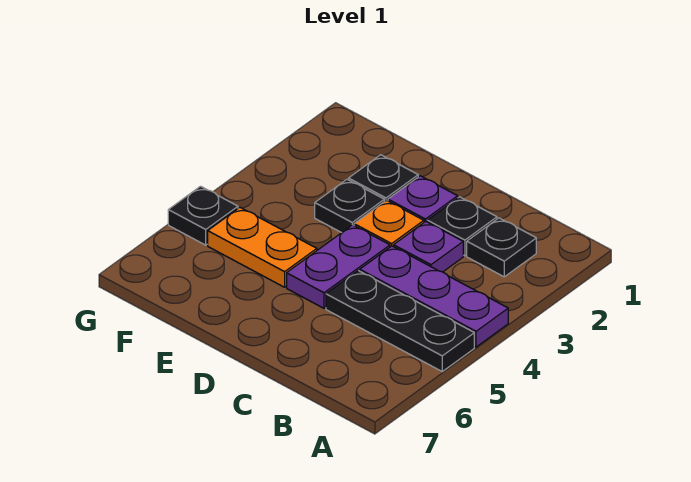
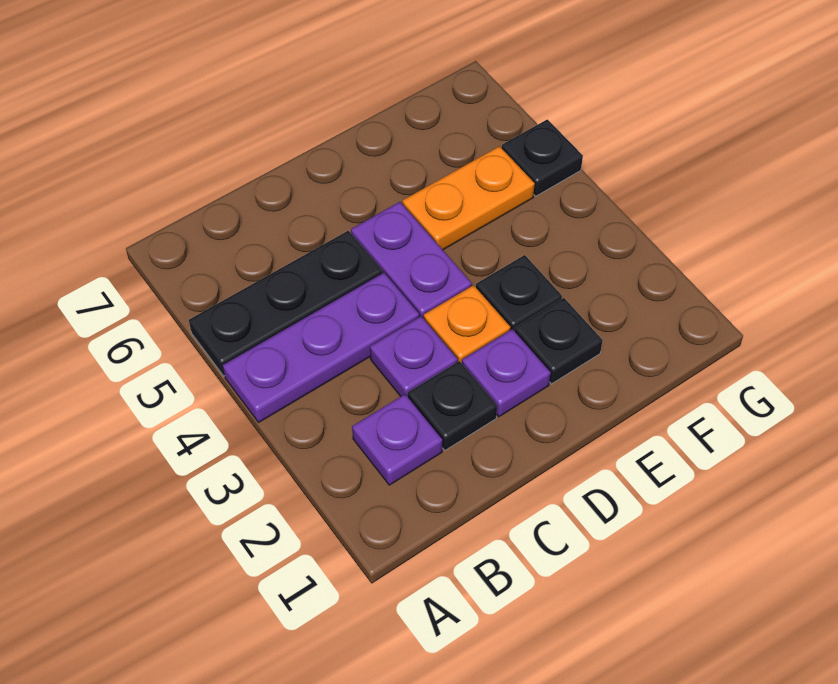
black 1x1 plate [467,218,536,277] -> purple 1x1 plate [352,394,442,485]

